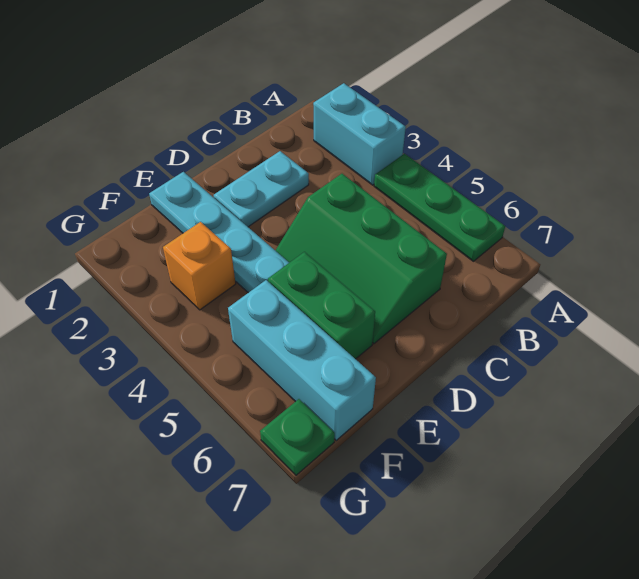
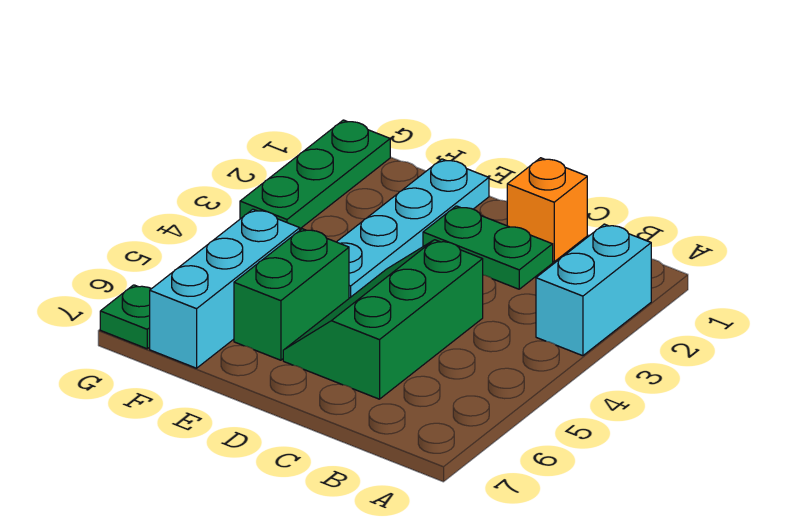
green 1x3 plate [374,154,505,261] -> green 1x3 plate moved to [240,120,390,229]
cyan 1x2 plate [214,151,309,227] -> green 1x2 plate [423,206,553,289]
orange 1x1 brick [163,222,236,310] -> orange 1x1 brick moved to [507,158,587,262]

